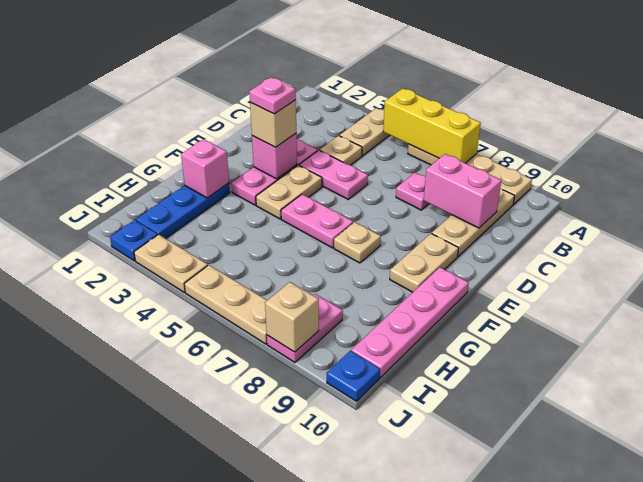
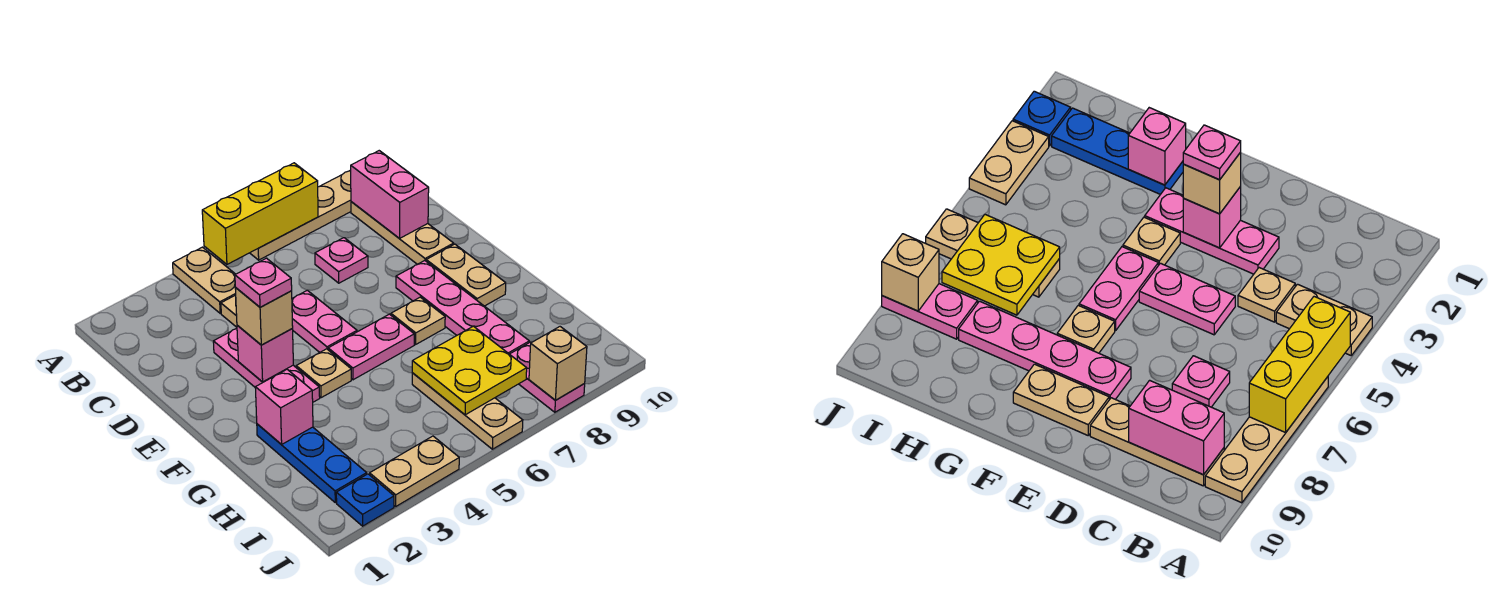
pink 1x2 brick [424,154,501,228] -> pink 1x2 brick turned to [350,151,429,239]
pink 1x2 plate [299,150,368,199] -> pink 1x2 plate turned to [292,290,357,352]
tan 1x2 plate [256,165,322,219] -> tan 1x1 plate [296,349,351,398]
pink 1x4 plate [351,267,469,377] -> pink 1x4 plate moved to [396,261,529,354]
none -> yellow 2x2 plate [412,326,527,415]
tan 1x3 plate [185,265,267,344] -> tan 1x3 plate turned to [412,373,523,449]
blue 1x1 plate [327,351,380,401] -> none

